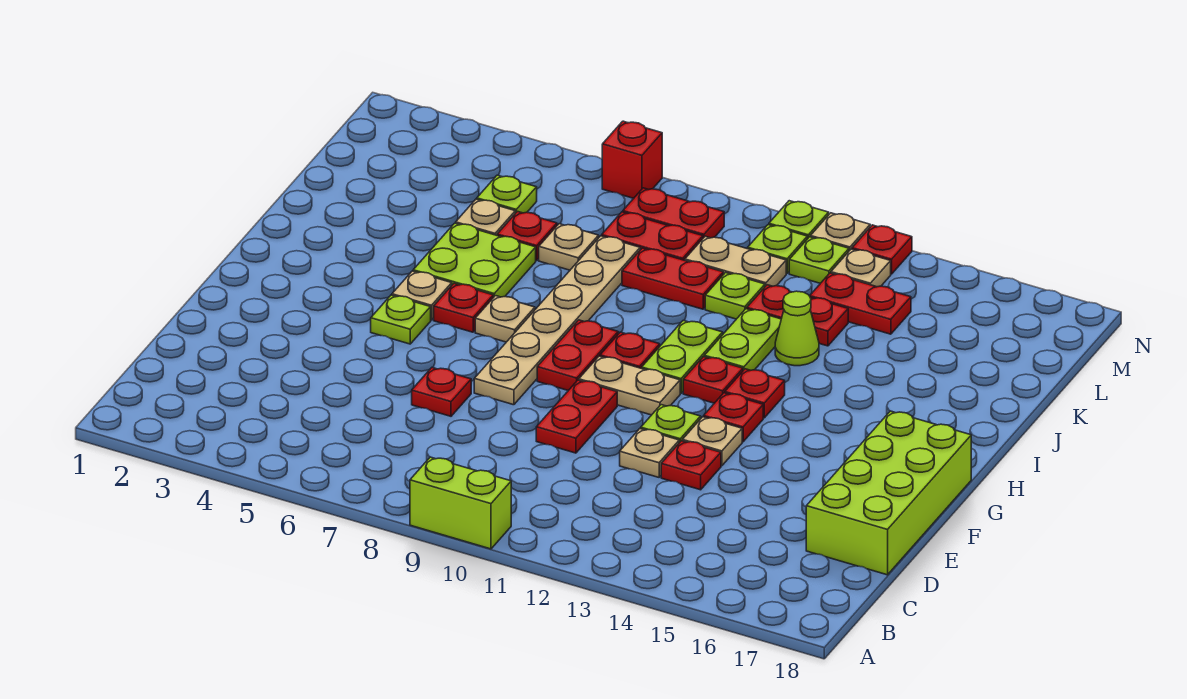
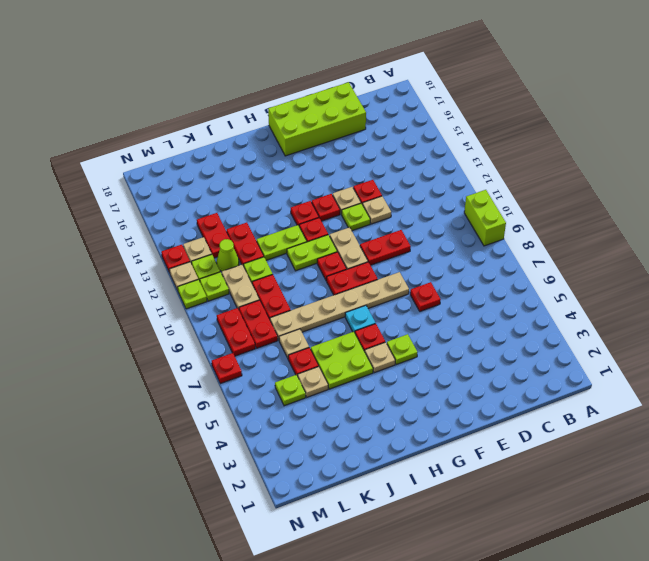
tan 1x1 plate [475,296,535,342] -> cyan 1x1 plate [345,305,376,332]
lime 1x1 cone [775,291,819,366] -> lime 1x1 cone moved to [217,239,239,271]
red 1x1 brick [602,121,662,198] -> red 1x1 plate [212,353,242,384]

